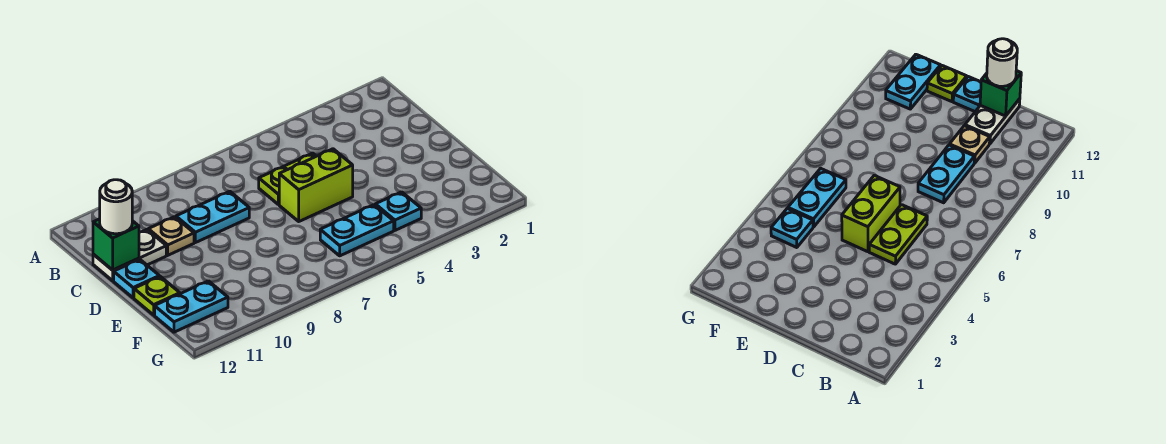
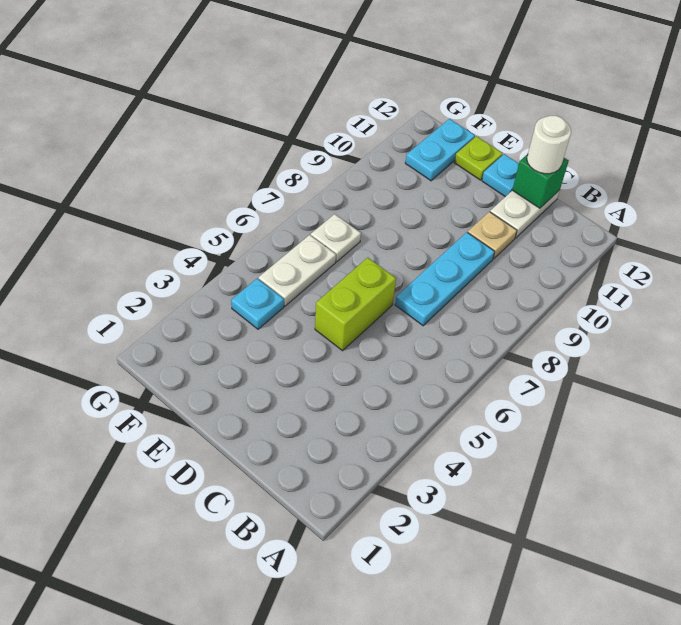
lime 1x2 plate [259,153,316,204] -> none
cyan 1x2 plate [176,191,249,243] -> cyan 1x3 plate [395,232,495,326]
cyan 1x2 plate [320,205,394,256] -> white 1x2 plate [259,235,336,306]
none -> white 1x1 plate [311,214,361,262]

